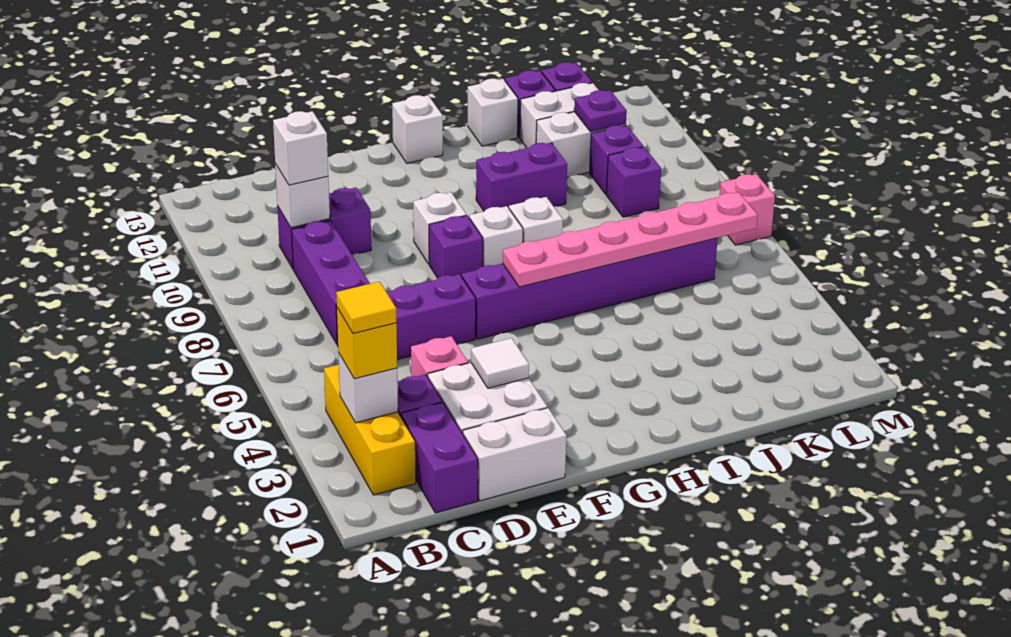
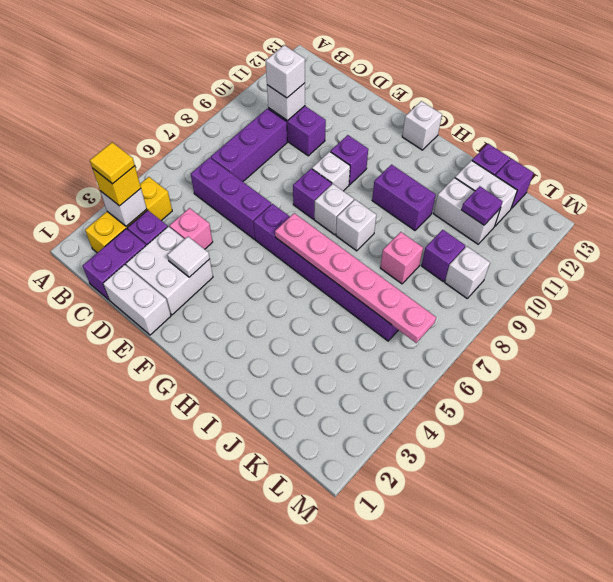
white 1x1 brick [468,79,518,146] -> white 1x1 brick moved to [445,246,490,298]
purple 1x1 brick [590,125,643,194] -> purple 1x1 brick moved to [331,135,368,185]
pink 1x1 brick [720,174,775,245] -> pink 1x1 brick moved to [380,232,423,284]

